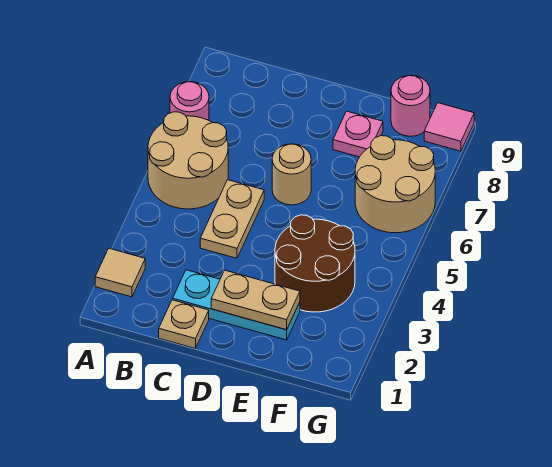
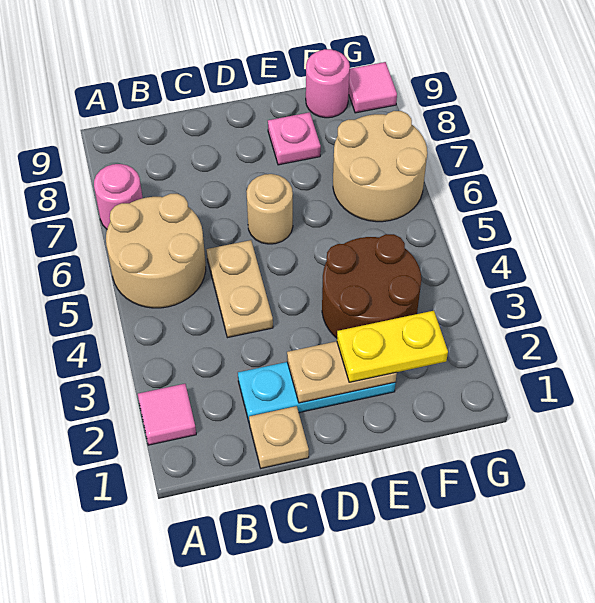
tan 1x1 tile [95,248,145,297] -> pink 1x1 tile [138,384,196,445]
none -> yellow 1x2 plate [337,311,448,382]

